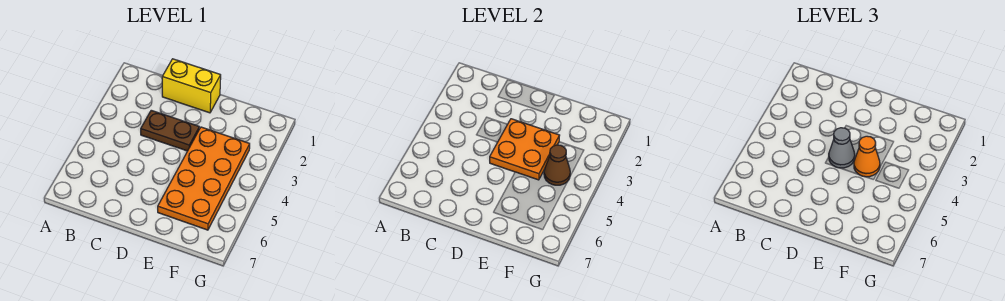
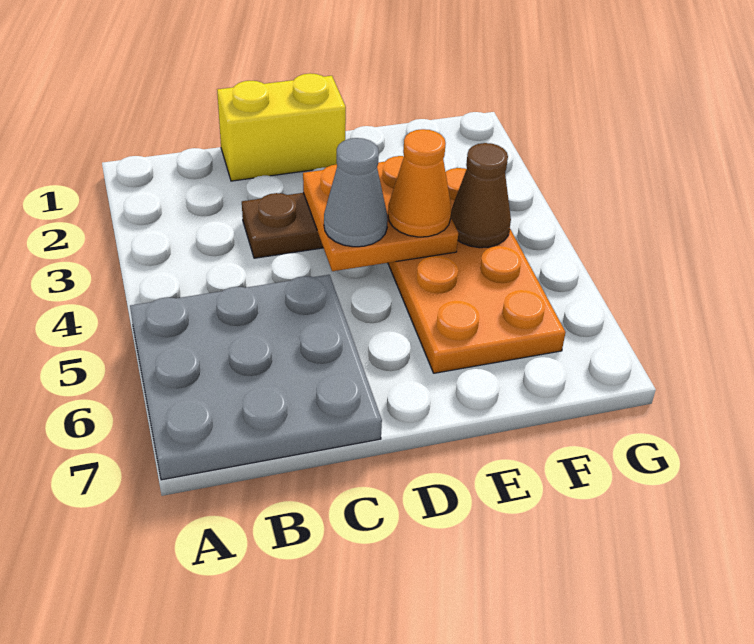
none -> grey 3x3 plate [130,275,382,480]

